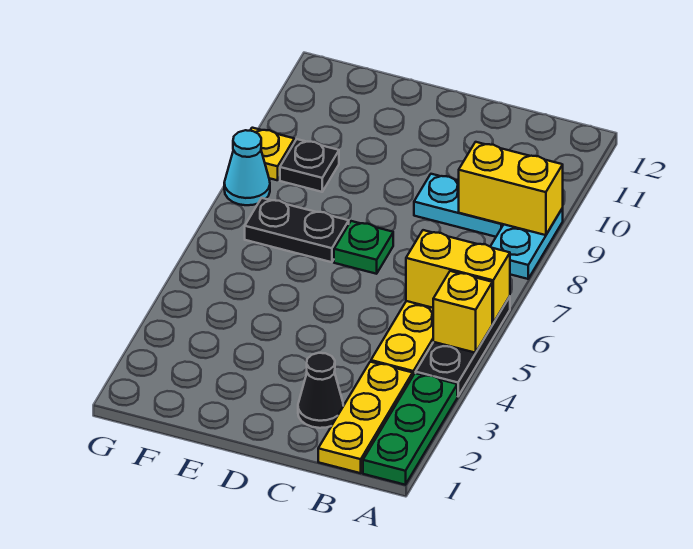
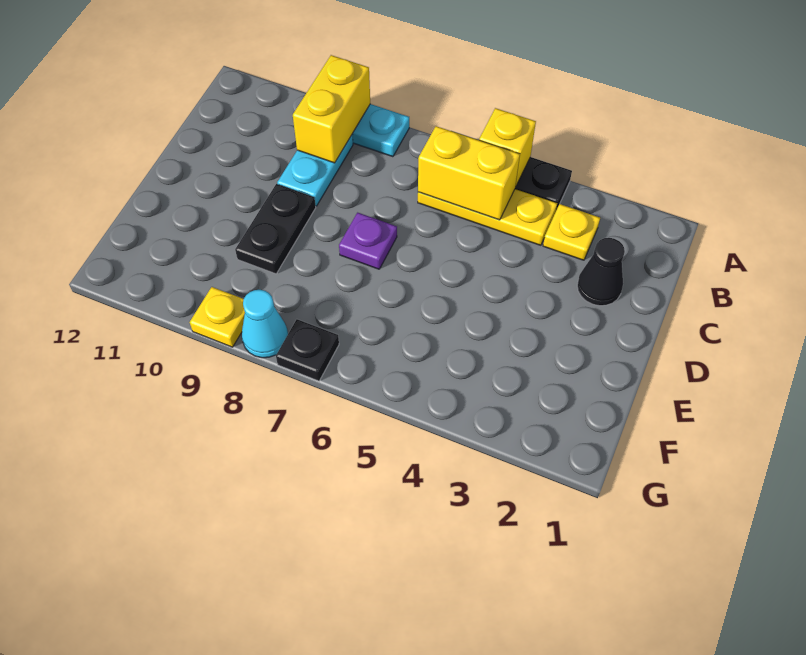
green 1x3 plate [363,373,457,485] -> none
yellow 1x2 brick [406,230,510,323] -> yellow 1x2 brick turned to [418,126,520,220]
yellow 1x3 plate [318,362,413,473] -> yellow 1x1 plate [543,204,600,260]
green 1x1 plate [334,221,393,274] -> purple 1x1 plate [339,213,397,269]
black 1x2 plate [245,198,349,262] -> black 1x2 plate moved to [235,184,316,274]
black 1x1 plate [280,139,339,192] -> black 1x1 plate moved to [276,319,339,381]

